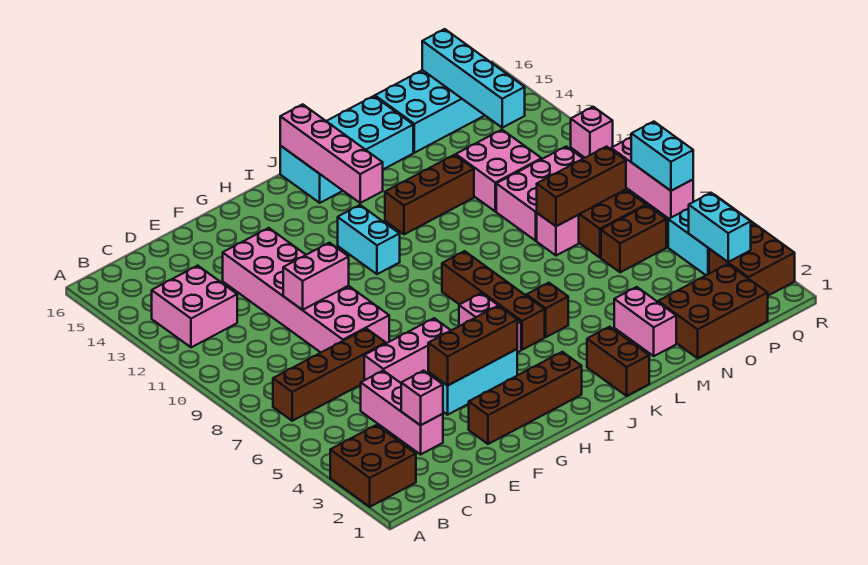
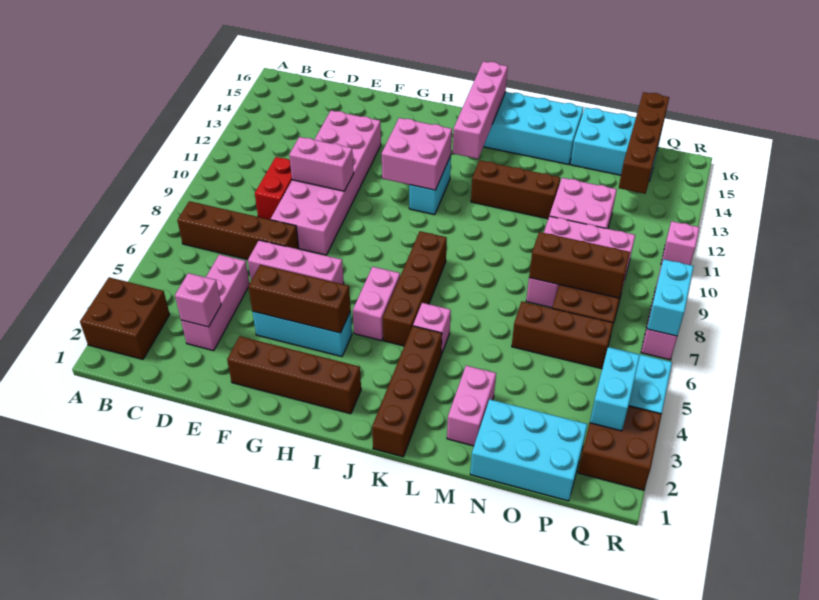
pink 2x2 brick [152,266,237,347] -> pink 2x2 brick moved to [382,118,452,190]
none -> red 1x2 brick [255,157,292,220]
brown 1x2 brick [587,327,649,396] -> brown 1x4 brick [372,326,442,457]
brown 1x1 brick [526,283,568,337] -> pink 1x1 brick [413,303,451,355]
brown 2x3 brick [658,264,768,358] -> cyan 2x3 brick [470,399,587,501]
brown 1x2 brick [601,205,666,272] -> brown 1x3 brick [512,302,613,369]
cyan 1x4 brick [422,29,525,128] -> brown 1x4 brick [619,92,669,194]

